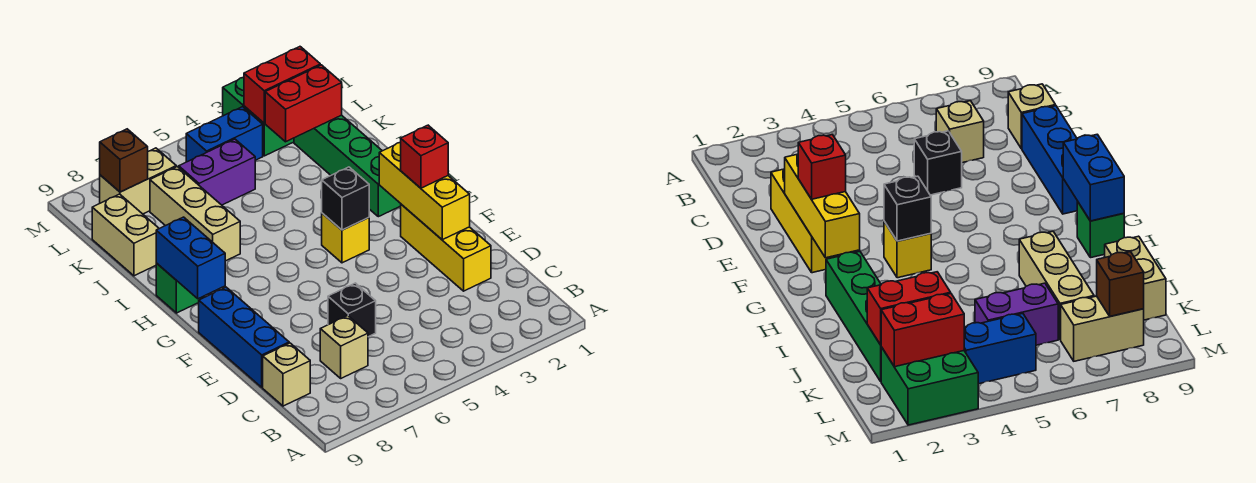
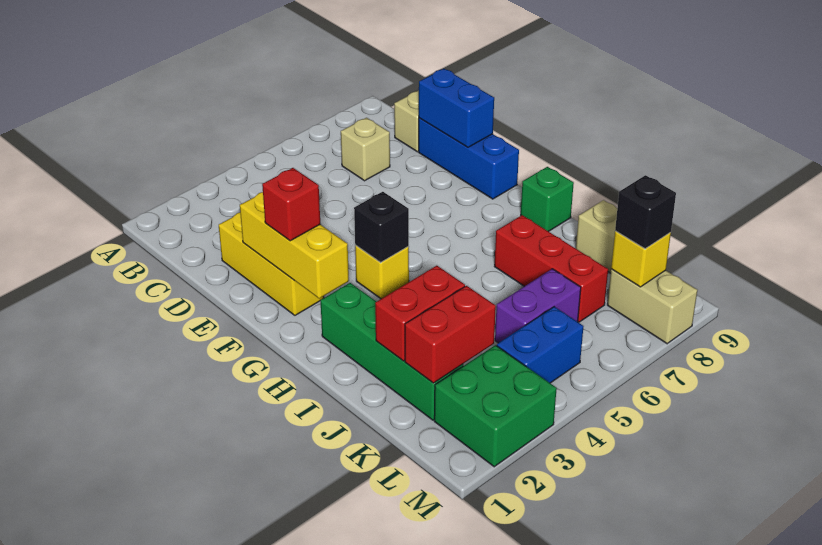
black 1x1 brick [328,283,376,337] -> black 1x1 brick moved to [615,175,676,249]
blue 1x2 brick [156,217,225,299] -> blue 1x2 brick moved to [419,69,494,147]
tan 1x3 brick [150,167,240,261] -> red 1x3 brick [494,215,608,322]
red 1x2 brick [244,47,320,123] -> red 1x2 brick moved to [375,266,465,361]
tan 1x2 brick [100,148,176,214] -> tan 1x2 brick turned to [607,269,697,344]
brown 1x1 brick [100,129,148,192] -> yellow 1x1 brick [611,231,671,287]

